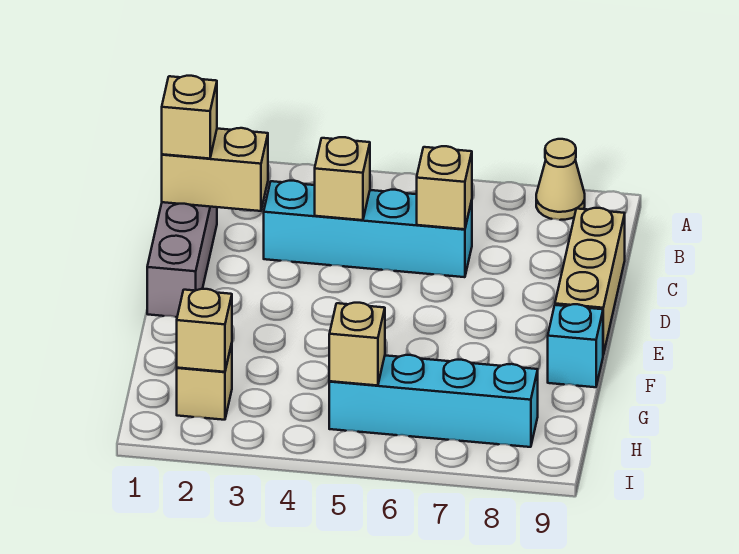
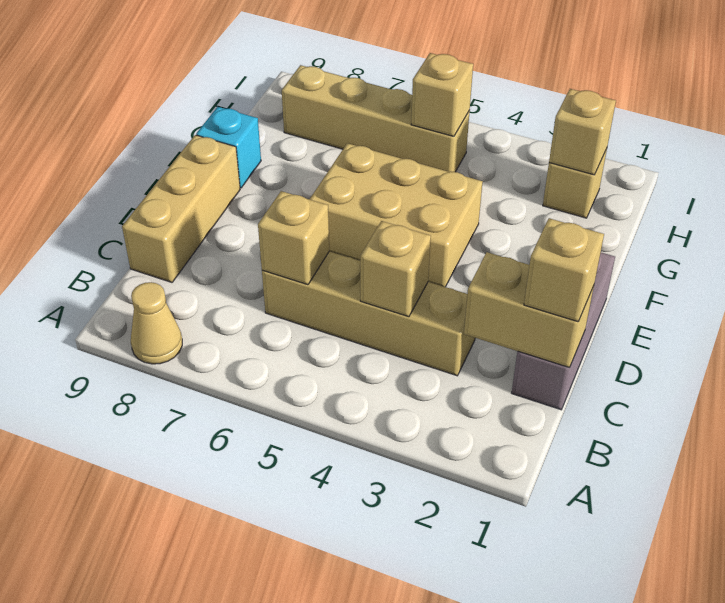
cyan 1x4 brick [264,181,472,277] -> tan 1x4 brick [262,251,475,376]
none -> tan 2x3 brick [310,143,483,287]
cyan 1x4 brick [329,355,538,447] -> tan 1x4 brick [282,65,470,172]

